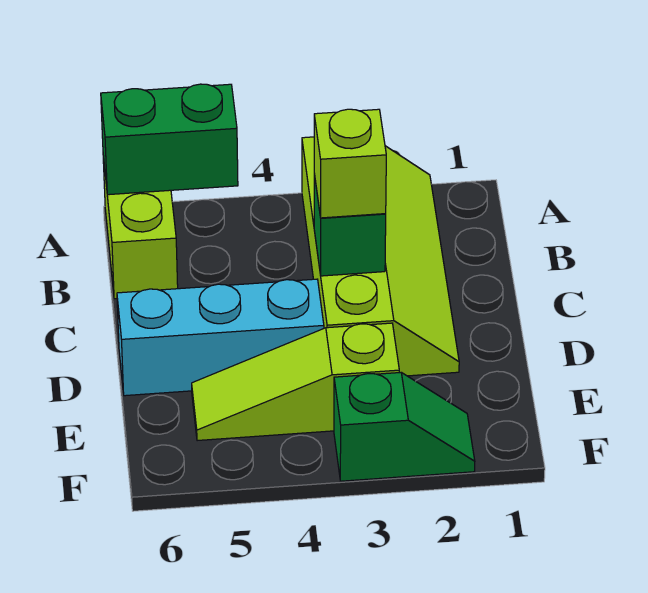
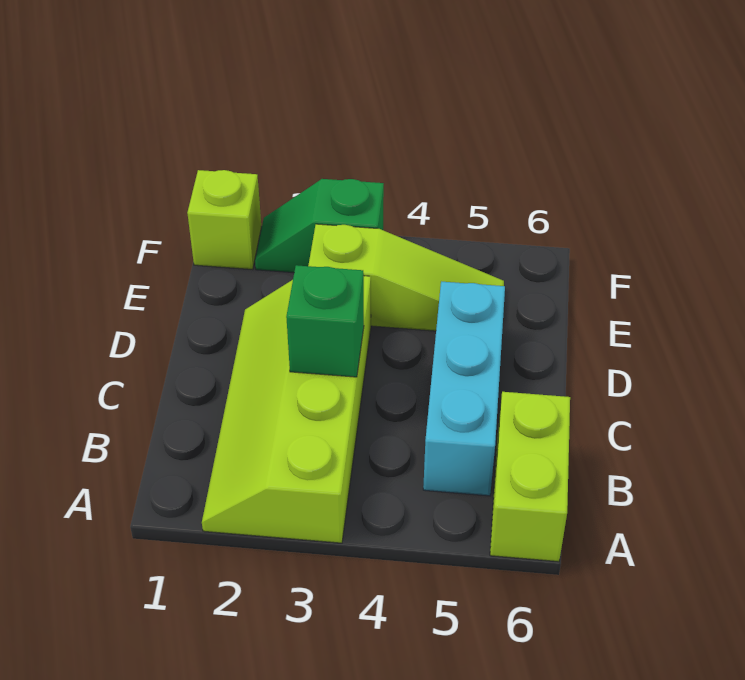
green 1x2 brick [101,84,238,195] -> none
lime 1x1 brick [314,109,386,218] -> lime 1x1 brick moved to [187,170,261,270]
cyan 1x3 brick [117,279,324,396] -> cyan 1x3 brick turned to [423,282,505,496]

